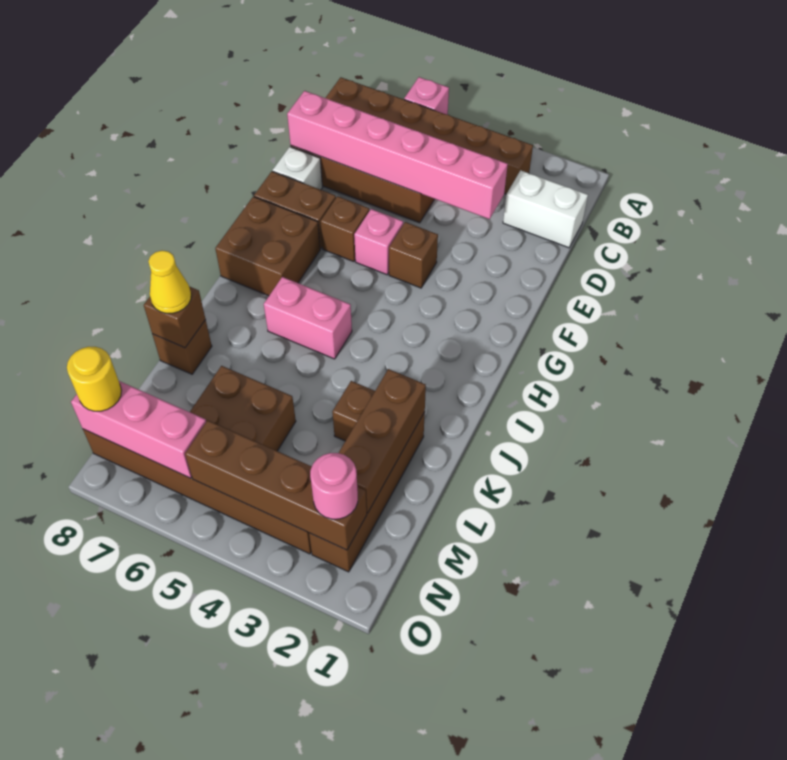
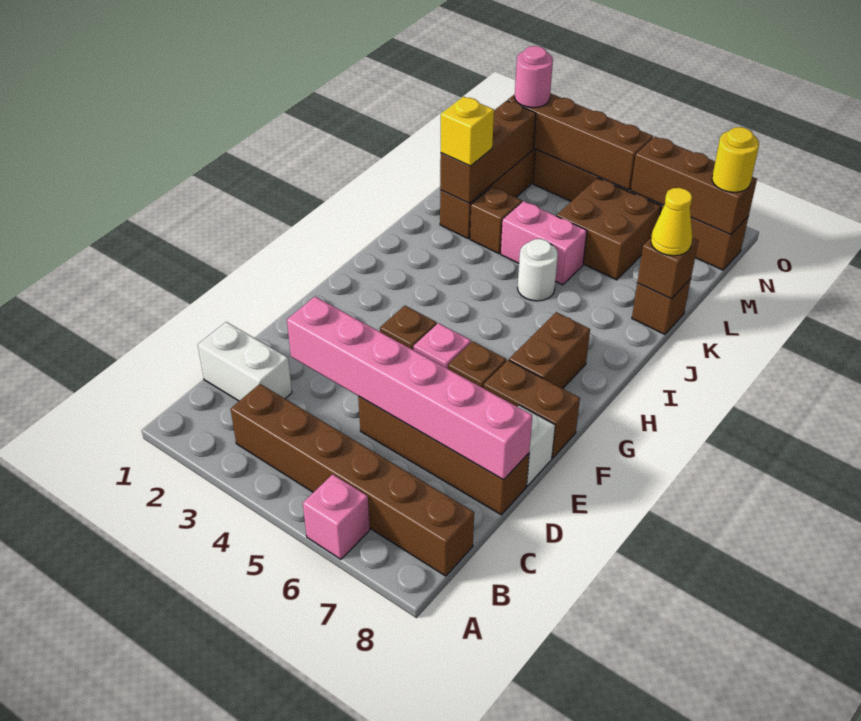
brown 2x2 brick [215,197,320,296] -> brown 1x2 brick [509,312,590,389]
pink 1x2 brick [264,277,352,359] -> pink 1x2 brick moved to [501,201,587,285]
none -> white 1x1 round brick [518,239,558,301]
none -> yellow 1x1 brick [441,97,494,166]
pink 1x3 brick [71,381,206,478] -> brown 1x3 brick [631,137,757,235]

